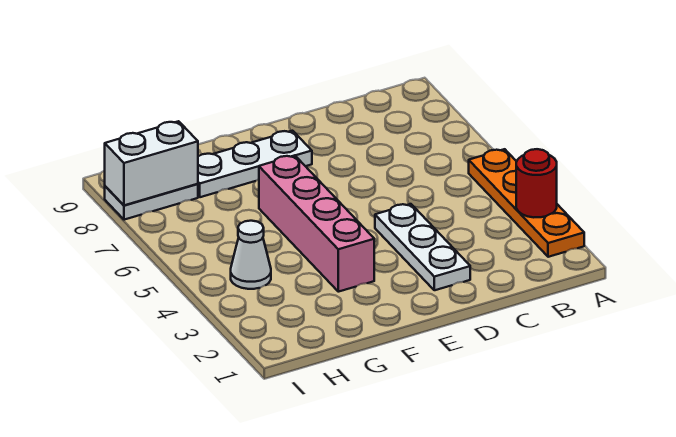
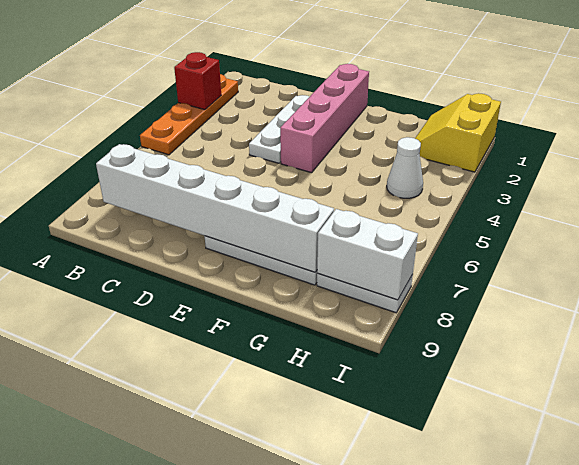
red 1x1 round brick [516,149,557,217] -> red 1x1 brick [174,52,221,110]
none -> white 1x6 brick [96,144,334,272]
pink 1x4 brick [259,155,374,292] -> pink 1x4 brick moved to [280,64,369,173]
none -> yellow 2x2 slope [415,93,501,172]

